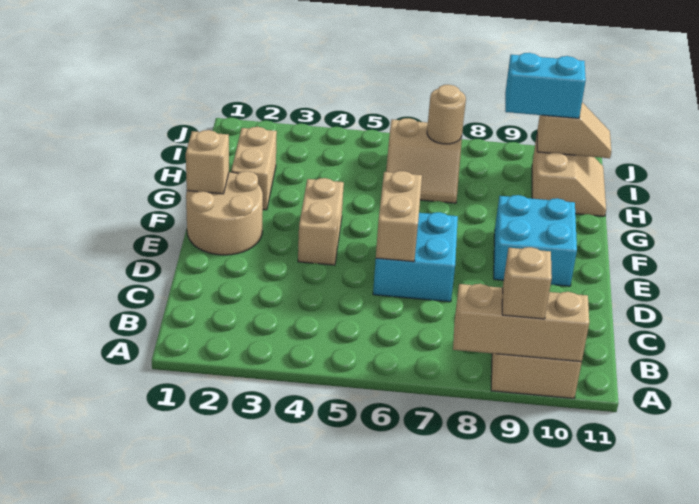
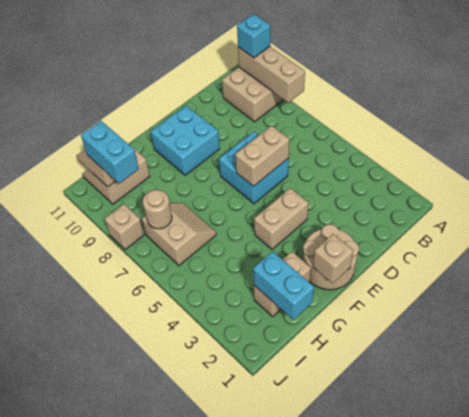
tan 1x1 brick [502,247,552,319] -> tan 1x1 brick moved to [105,204,144,250]
none -> cyan 1x1 brick [237,14,270,58]
none -> cyan 1x2 brick [253,251,314,320]

